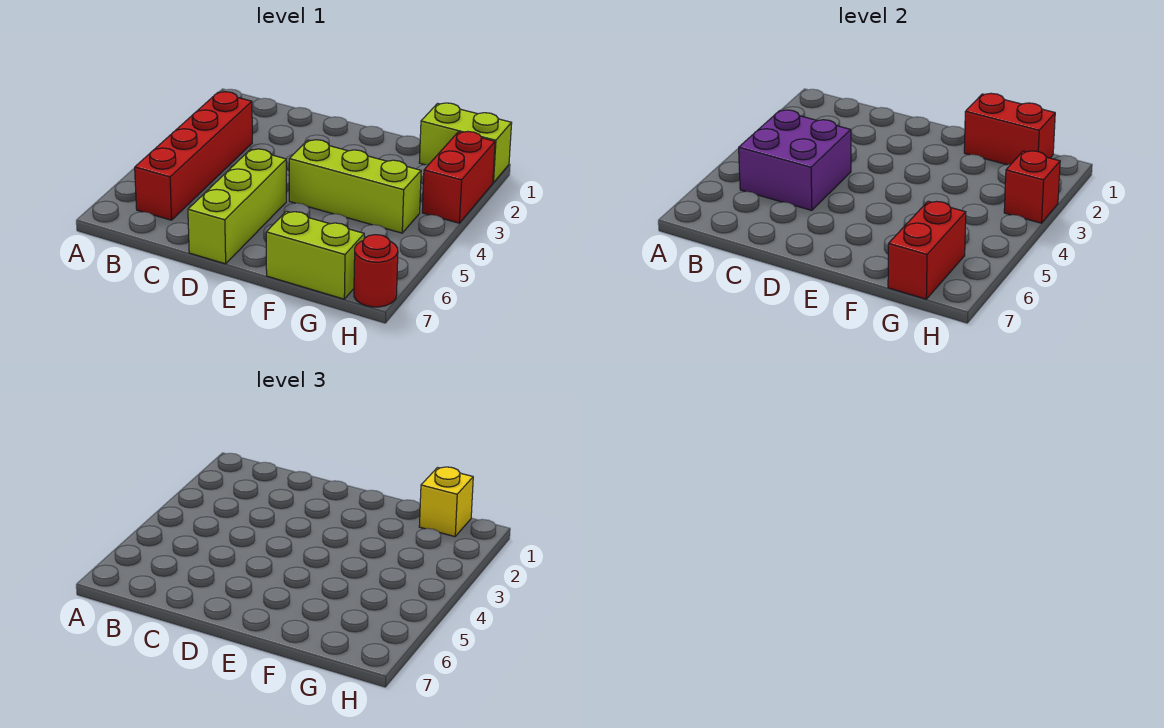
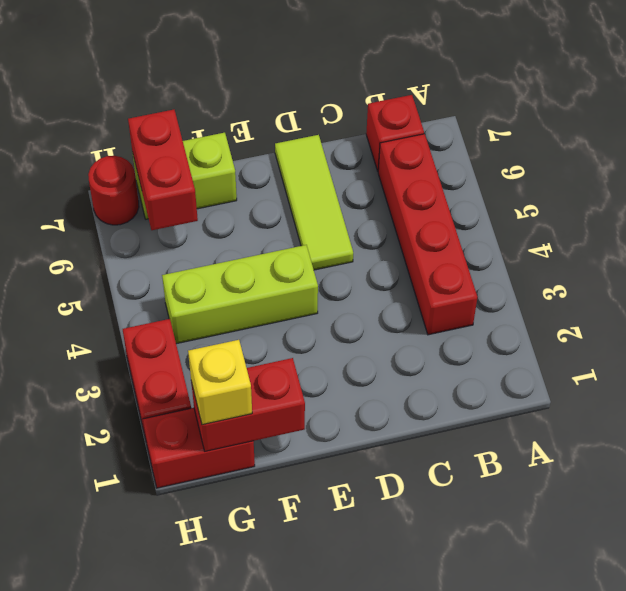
purple 2x2 brick [739,110,851,210] -> none
lime 1x3 brick [188,149,286,264] -> lime 1x3 tile [275,135,353,270]
lime 1x2 brick [419,103,512,183] -> red 1x2 brick [143,408,255,488]
red 1x1 brick [1004,151,1060,223] -> red 1x1 brick moved to [366,95,424,171]

